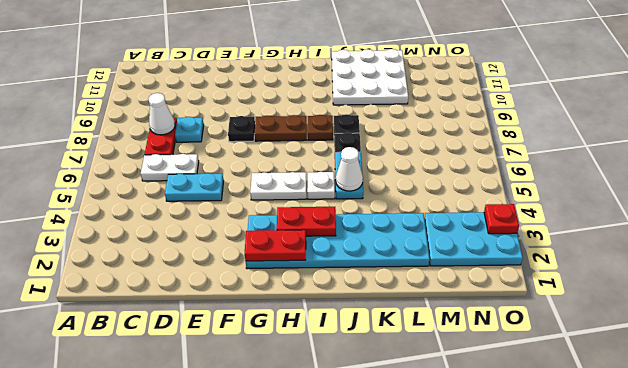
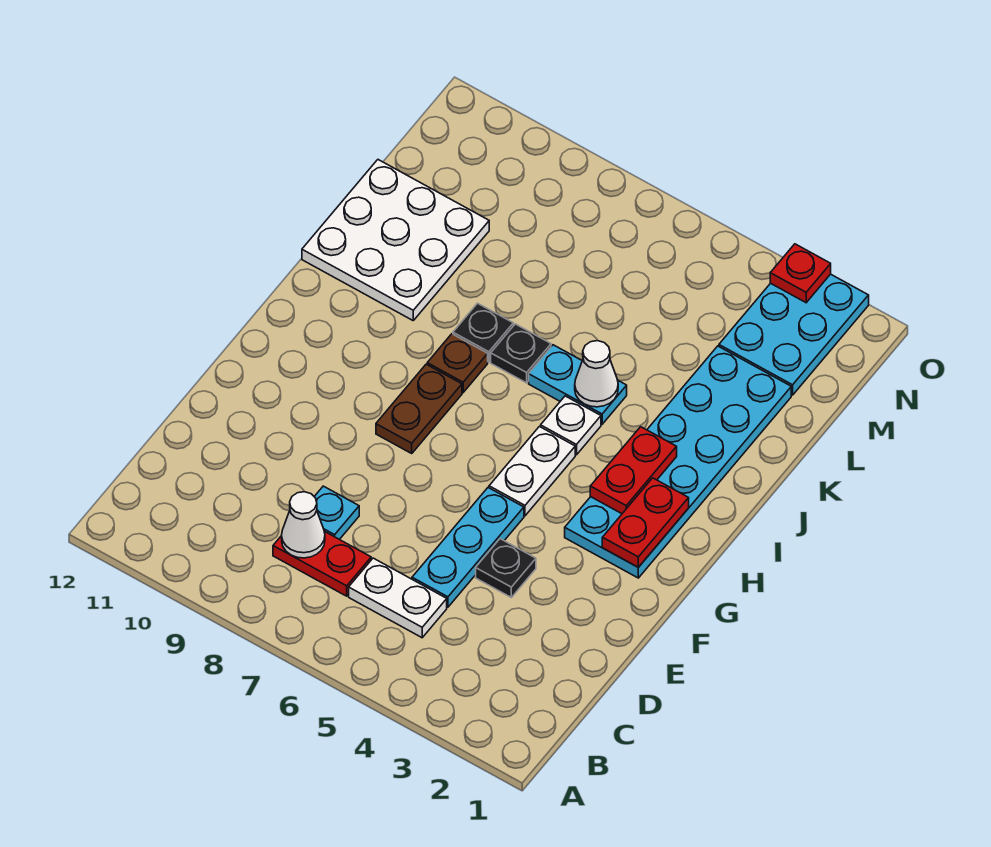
white 1x2 plate [141,154,199,181] -> white 1x2 plate turned to [349,558,447,638]
cyan 1x2 plate [165,173,224,201] -> cyan 1x3 plate [412,488,524,607]
black 1x1 plate [228,116,255,142] -> black 1x1 plate moved to [476,539,536,597]

